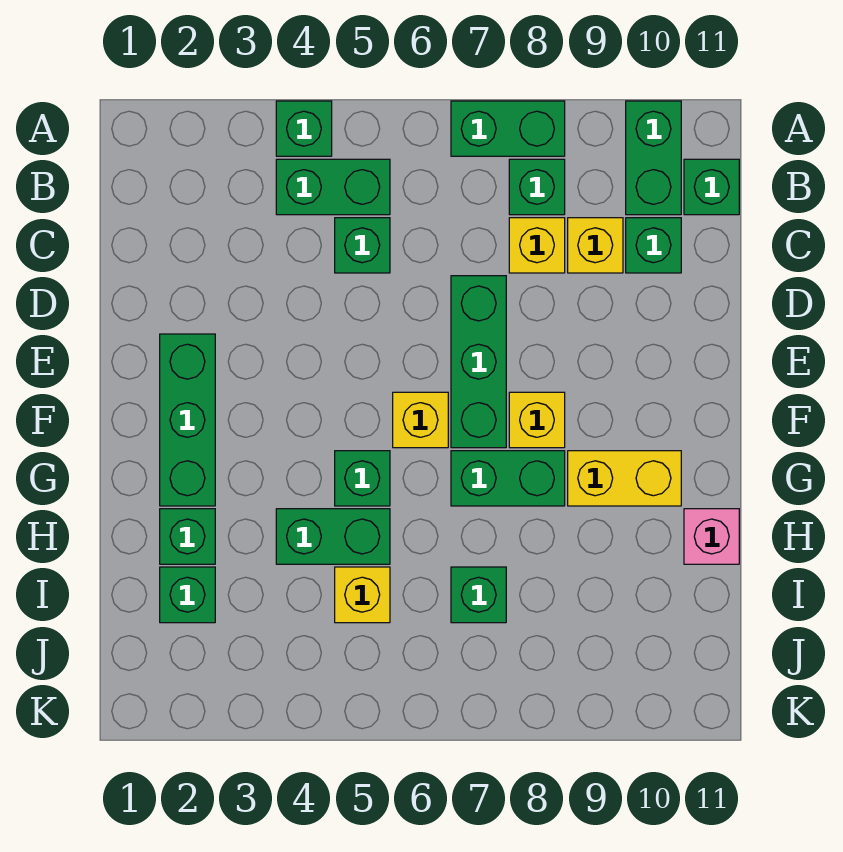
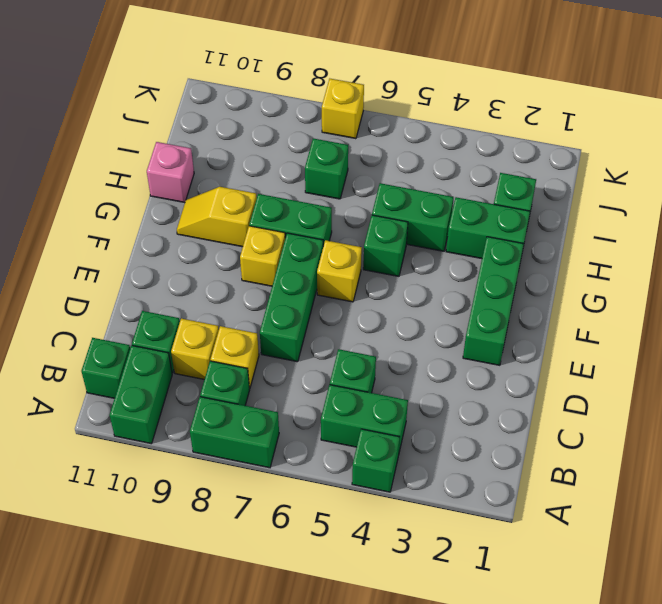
yellow 1x2 brick [568,451,681,506] -> yellow 1x2 slope [177,187,257,247]
green 1x1 brick [160,509,215,564] -> green 1x2 brick [446,197,530,259]
yellow 1x1 brick [335,567,390,623] -> yellow 1x1 brick moved to [322,79,364,139]

